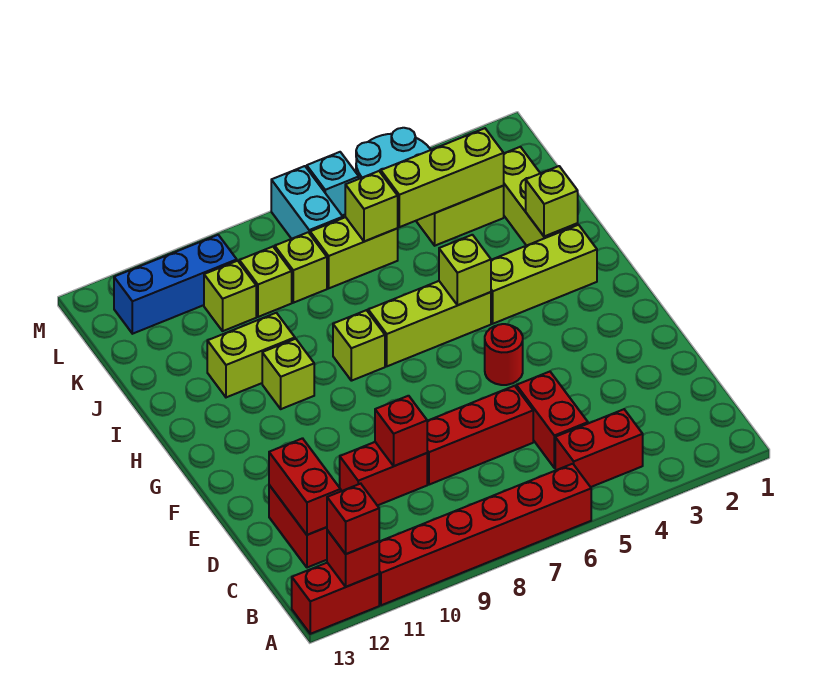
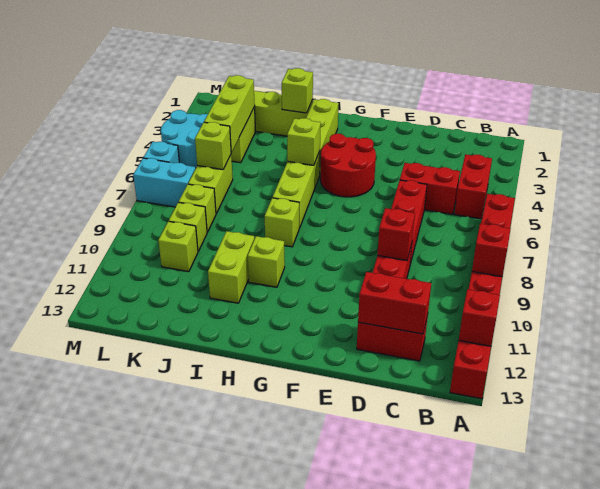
red 1x1 brick [327,484,379,554] -> red 1x1 brick moved to [472,224,511,277]
red 1x1 round brick [485,324,523,385] -> red 2x2 round brick [320,134,376,197]
blue 1x3 brick [114,235,237,334] -> none

